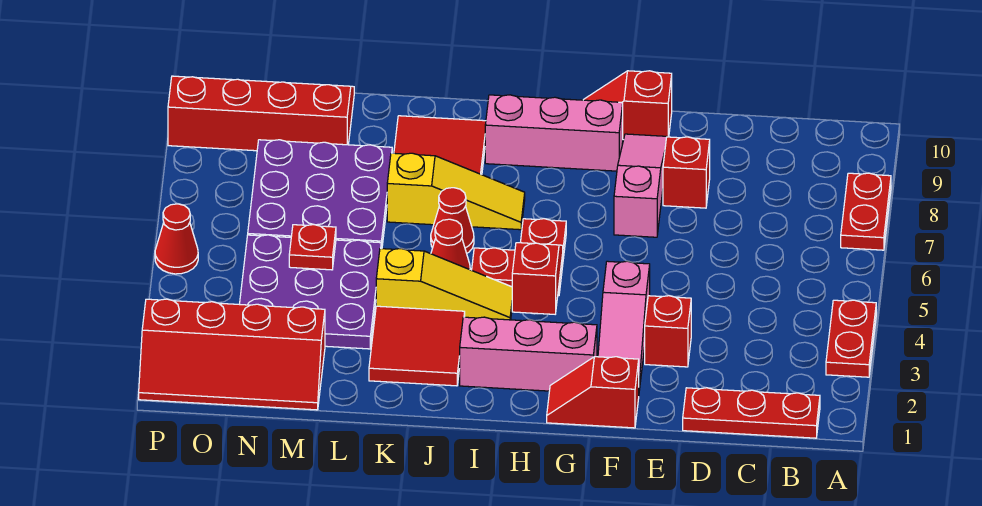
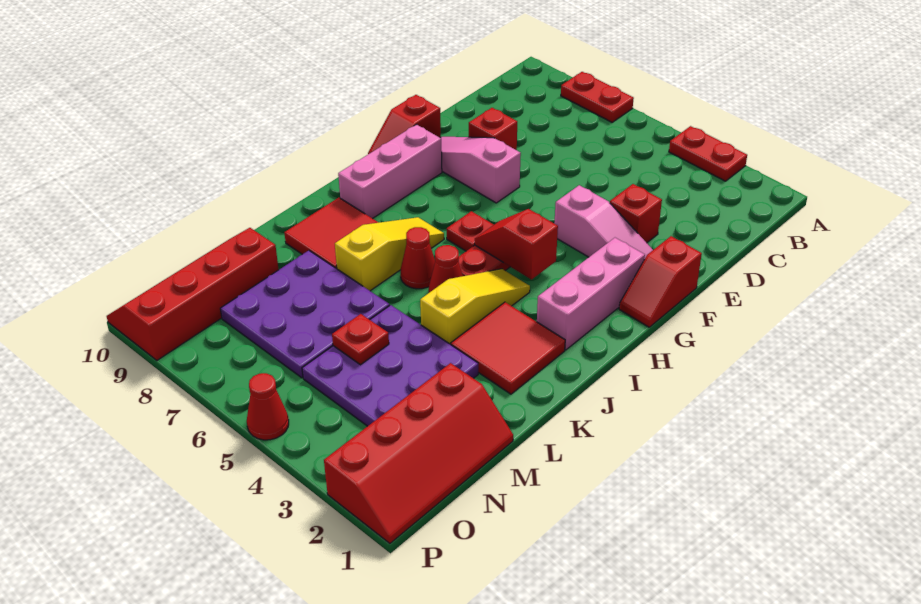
red 1x3 plate [683,388,820,438] -> none

